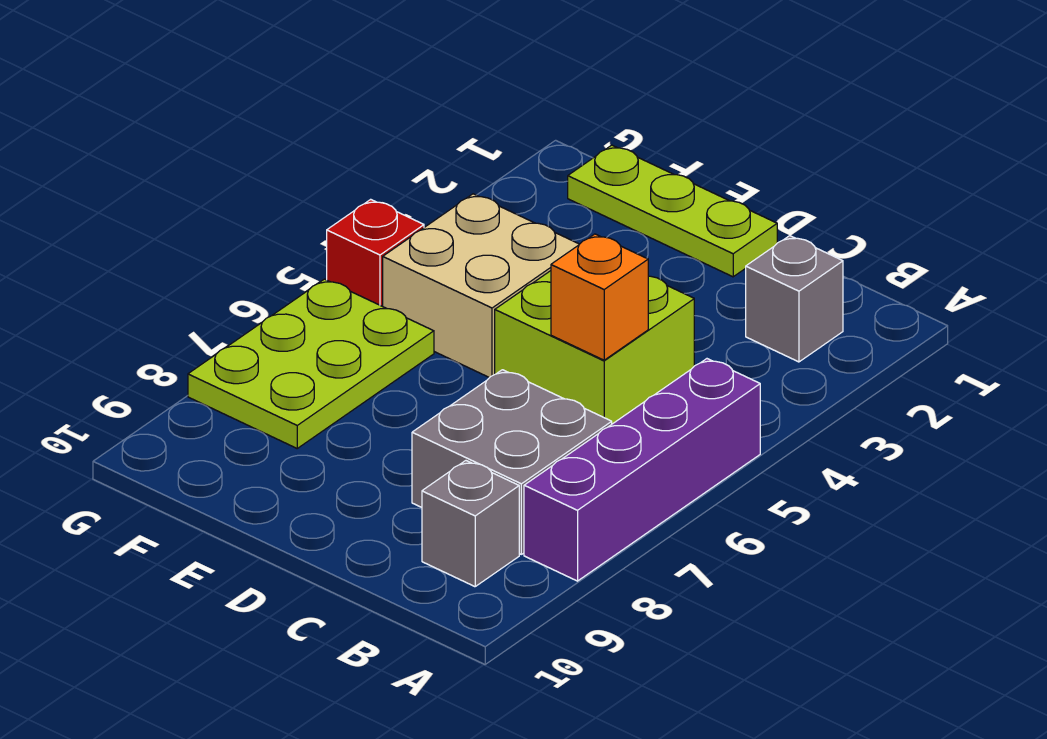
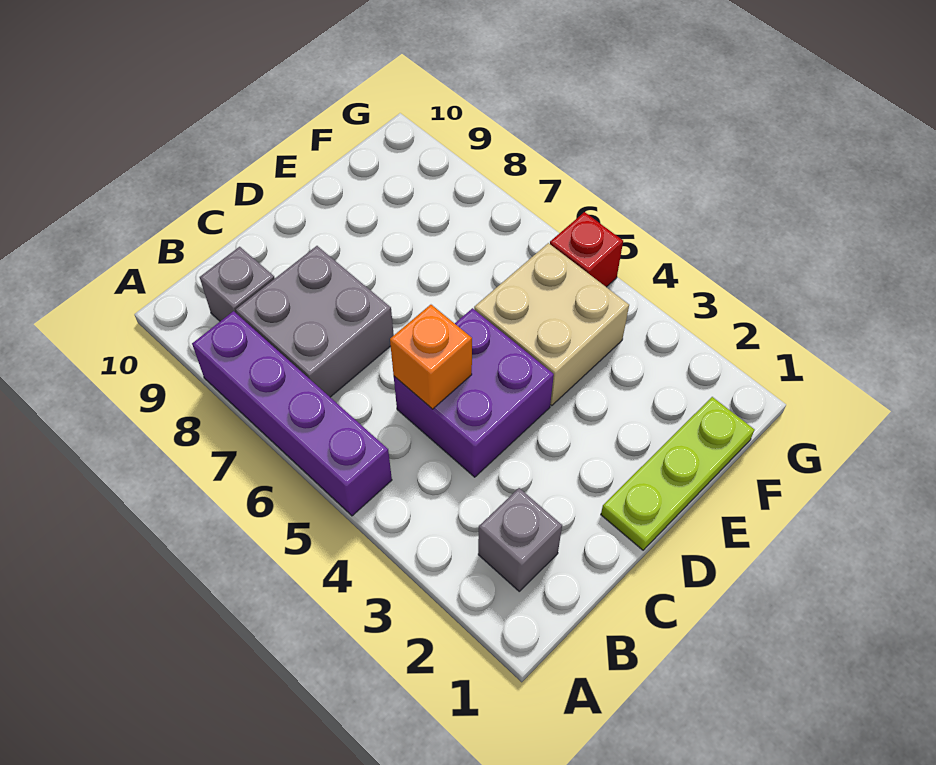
lime 2x2 brick [495,271,694,424] -> purple 2x2 brick [394,308,554,477]
lime 2x3 plate [188,279,434,448] -> none

